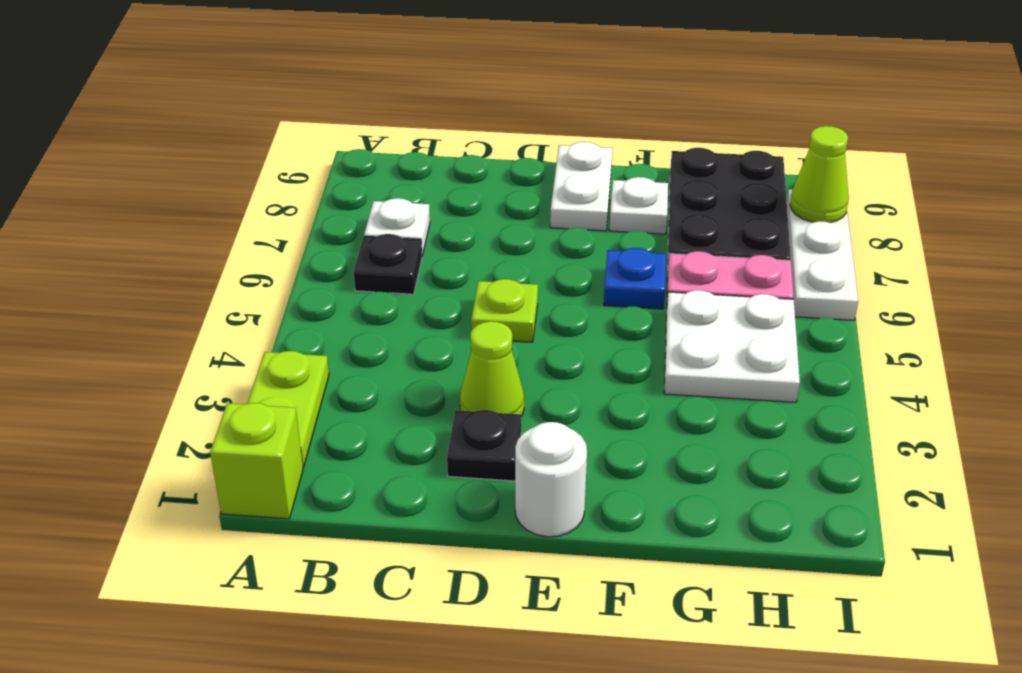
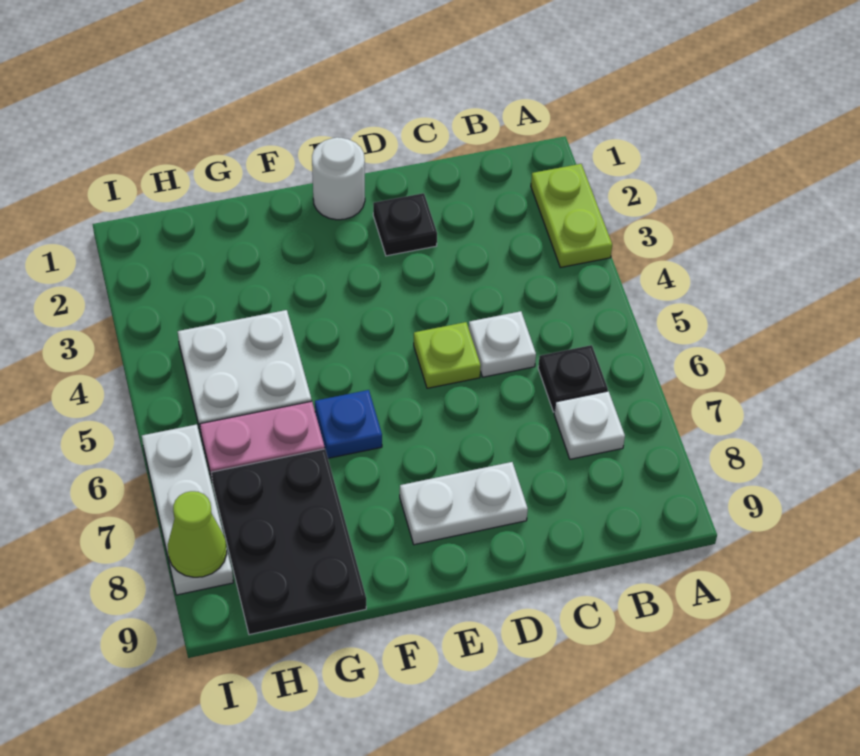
lime 1x1 brick [210,403,303,519] -> none
lime 1x1 cone [460,321,524,416] -> none
white 1x2 plate [550,142,612,231] -> white 1x2 plate turned to [400,462,528,545]
white 1x1 plate [609,177,668,234] -> white 1x1 plate moved to [469,311,536,377]

